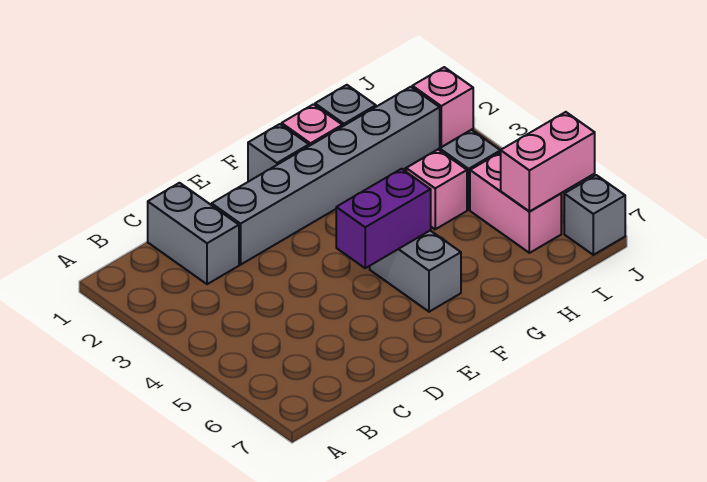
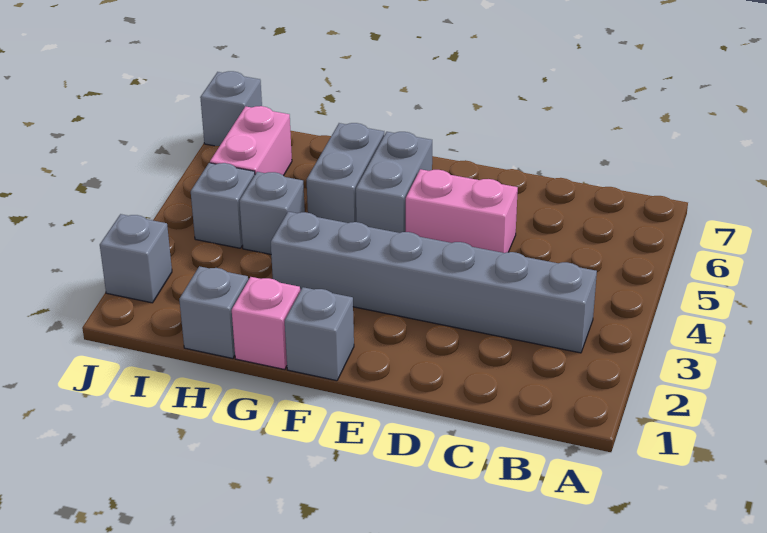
grey 1x2 brick [148,183,239,284] -> grey 1x2 brick moved to [306,123,384,223]
grey 1x6 brick [212,87,440,265] -> grey 1x6 brick moved to [271,212,597,353]
purple 1x2 brick [336,169,431,268] -> none
pink 1x1 brick [406,150,467,229] -> grey 1x1 brick [239,172,305,254]
pink 1x2 brick [501,112,595,211] -> pink 1x2 brick moved to [406,169,518,253]
pink 1x1 brick [412,67,473,147] -> grey 1x1 brick [100,214,172,303]

